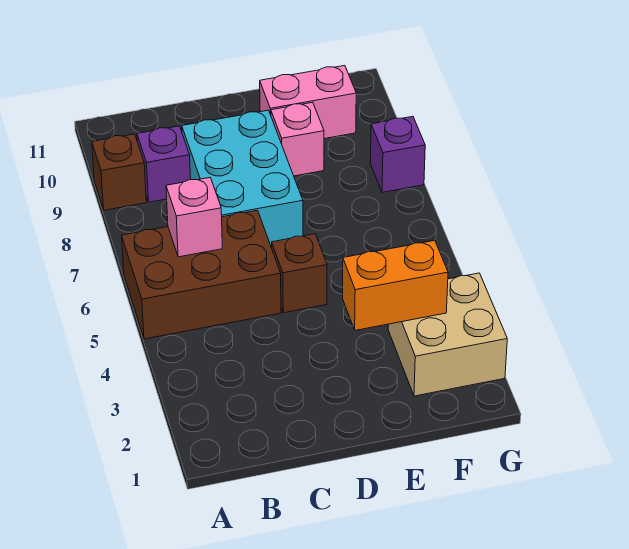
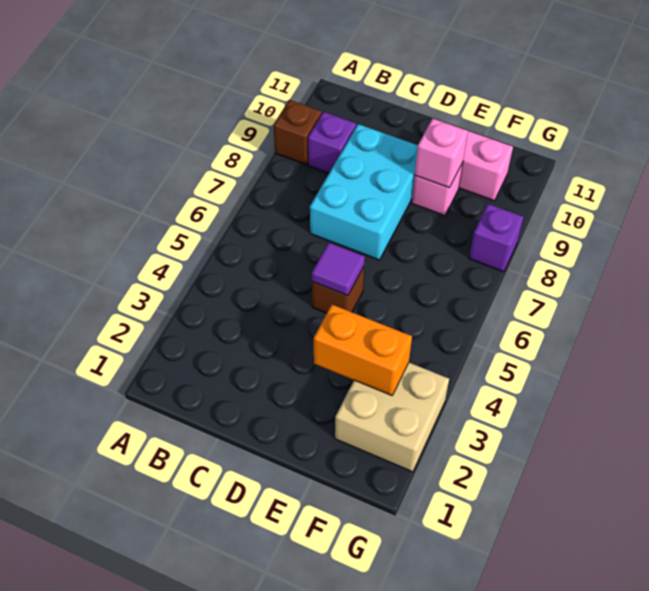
brown 2x3 brick [122,210,281,339] -> none
pink 1x1 brick [166,178,222,257] -> pink 1x1 brick moved to [415,118,468,188]
none -> purple 1x1 tile [312,243,365,296]

